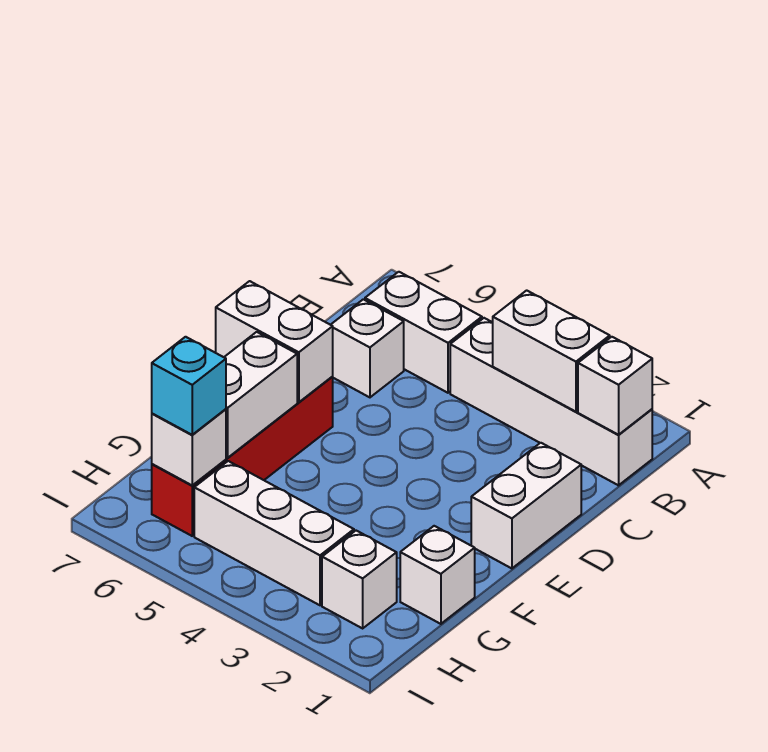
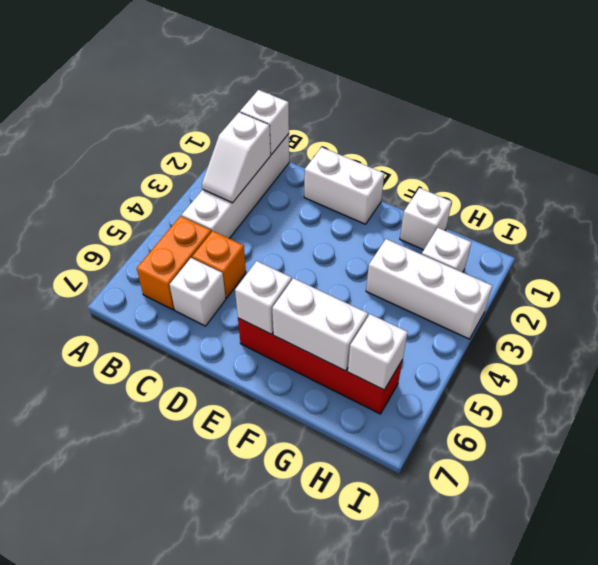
white 1x2 brick [493,290,610,412] -> white 1x2 slope [202,112,271,203]
white 1x2 brick [365,272,482,393] -> orange 1x2 brick [137,216,211,310]
none -> orange 1x1 brick [192,231,246,298]
white 1x2 brick [216,281,333,402] -> white 1x1 brick [235,261,292,334]
white 1x3 brick [194,461,354,605] -> white 1x3 brick turned to [366,239,492,339]
cyan 1x1 brick [152,337,226,435] -> none

